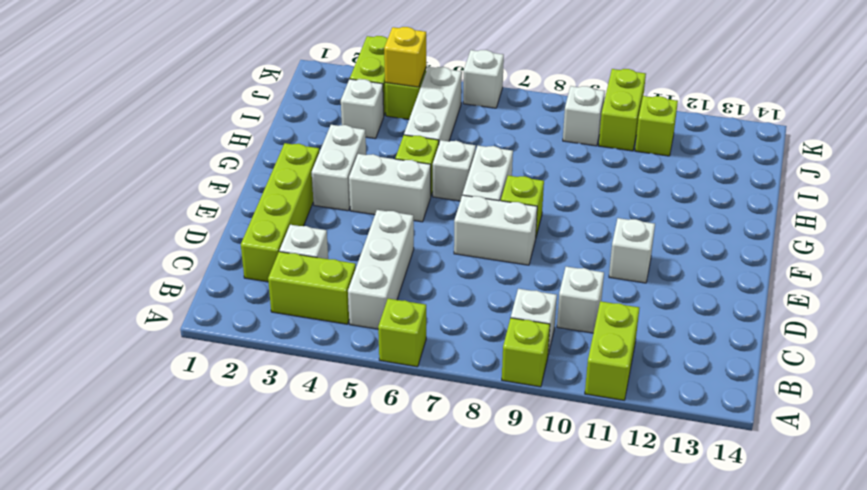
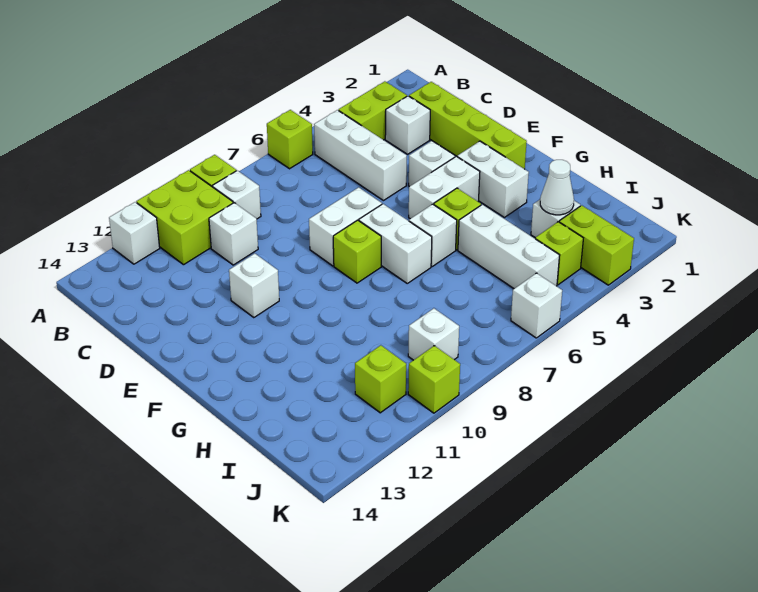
lime 1x2 brick [585,301,639,400] -> lime 2x2 brick [136,170,233,265]
none -> white 1x1 brick [109,202,160,264]
none -> white 1x1 brick [409,141,455,187]
none -> white 1x1 cone [540,160,574,215]
yellow 1x1 brick [384,27,426,87] -> none
lime 1x2 brick [599,69,646,151] -> lime 1x1 brick [408,346,460,413]

